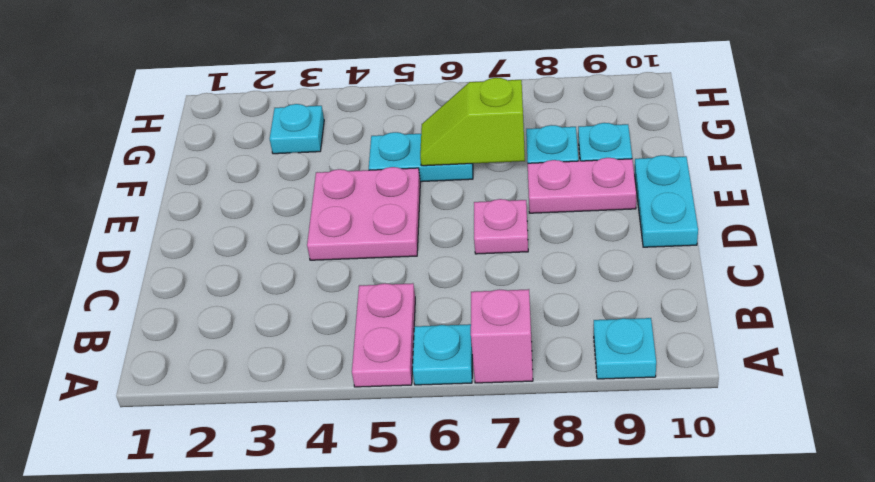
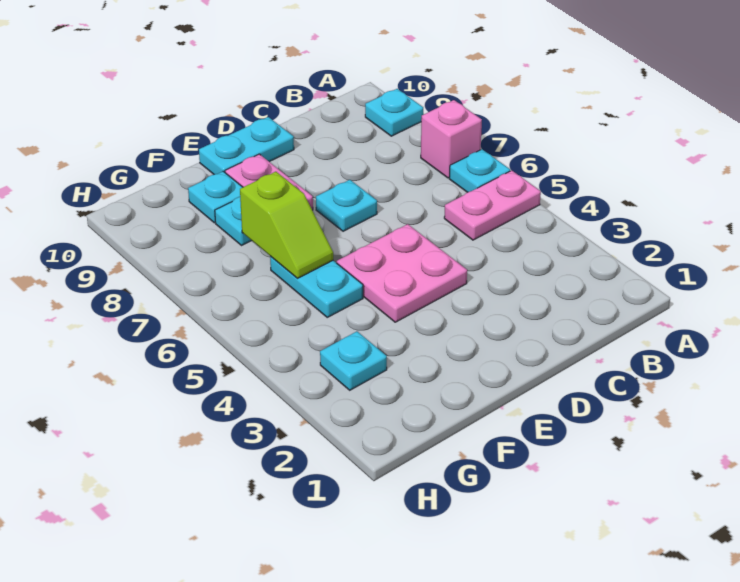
pink 1x1 plate [474,199,528,254] -> cyan 1x1 plate [316,180,377,231]

